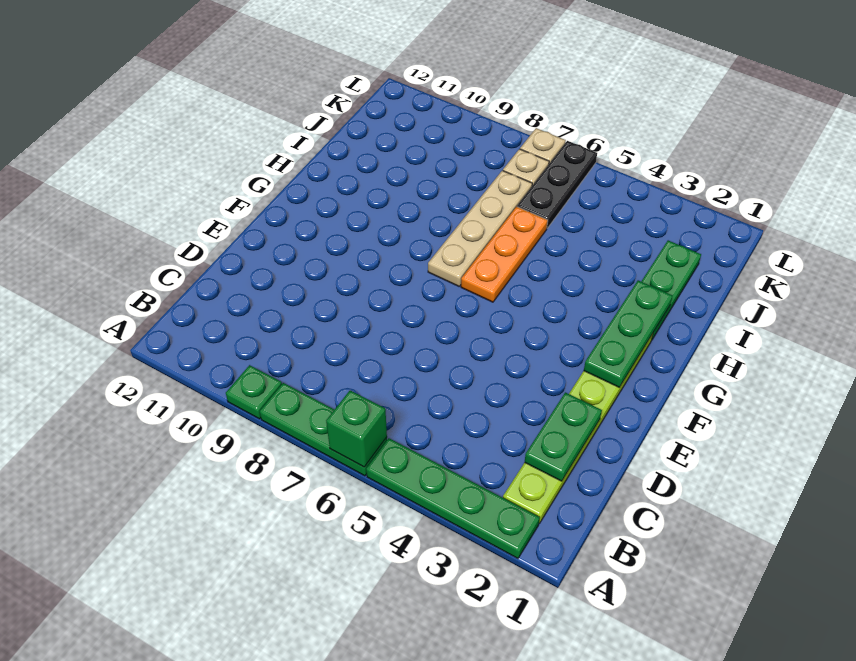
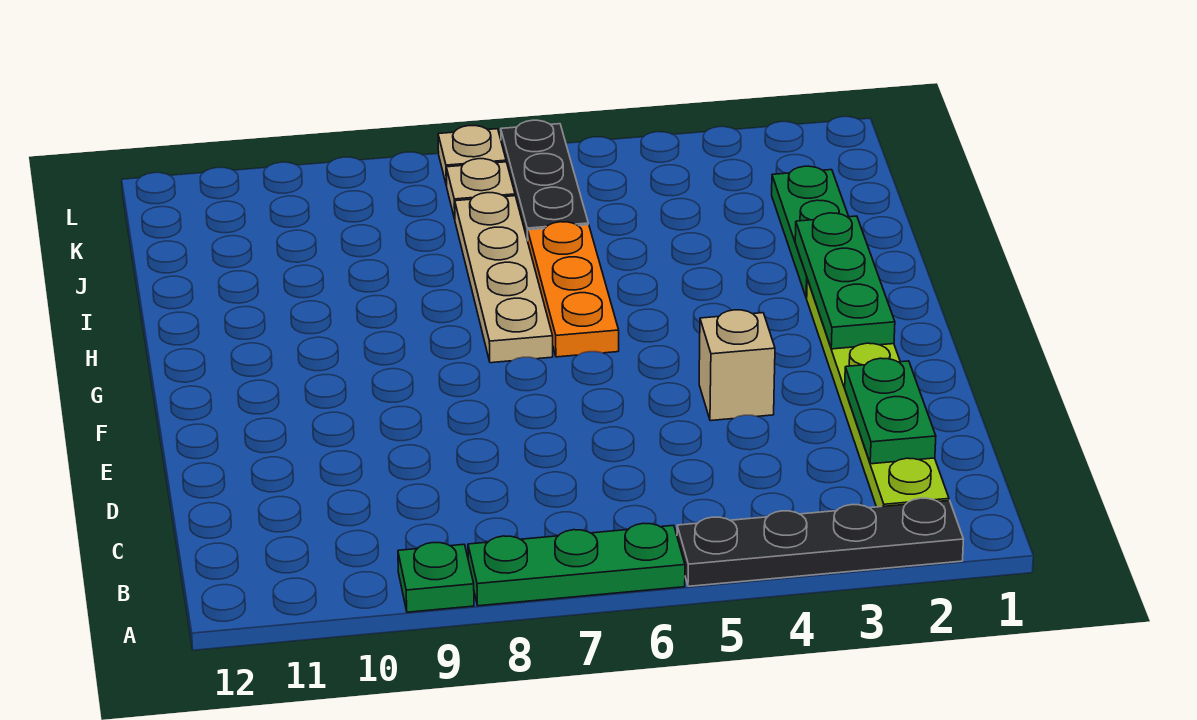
green 1x4 plate [366,438,540,558] -> black 1x4 plate [677,498,963,586]
green 1x1 brick [326,390,387,467] -> none
none -> tan 1x1 brick [699,310,775,421]

